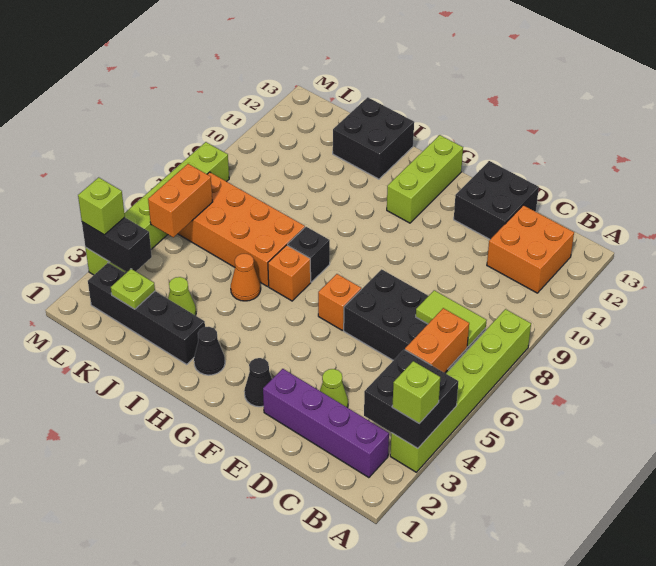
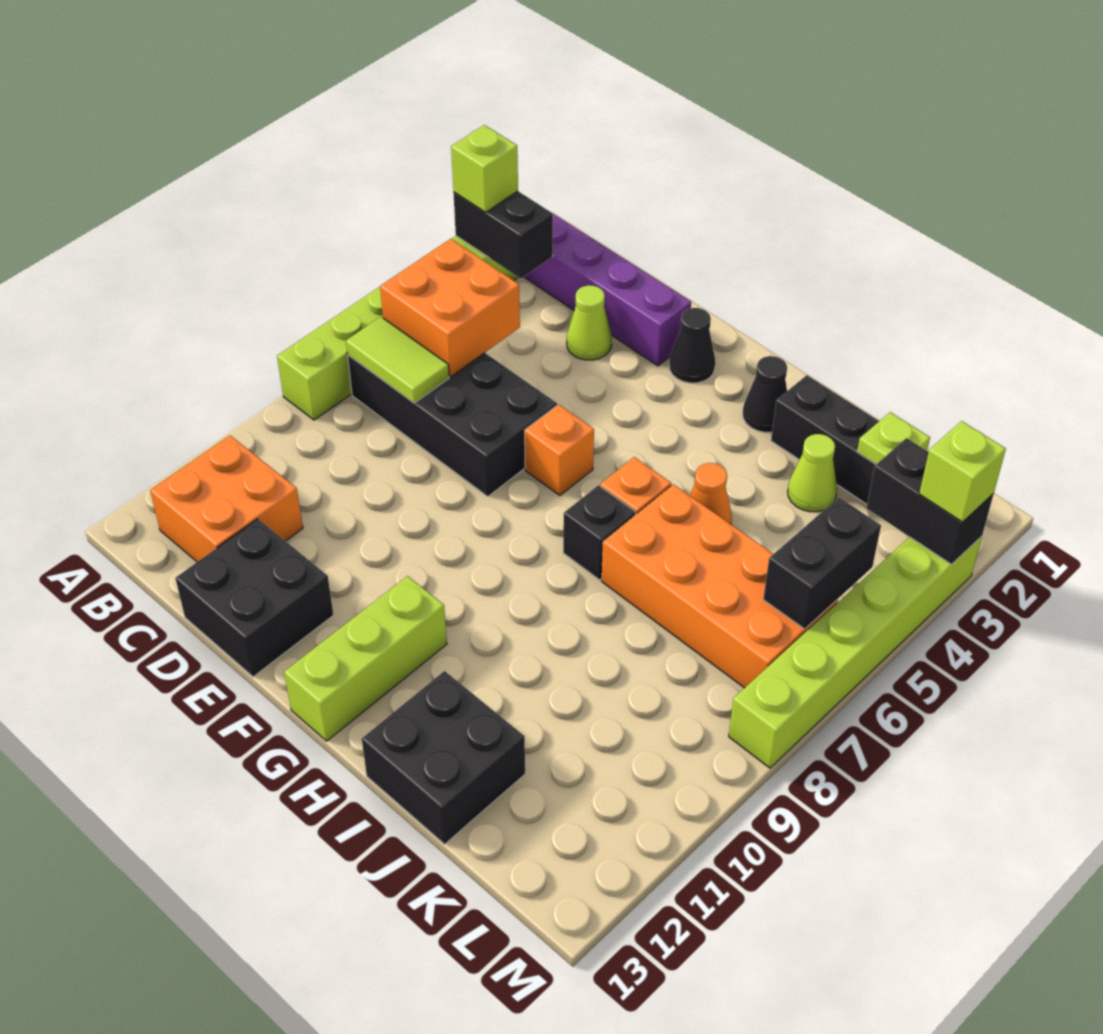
black 2x2 brick [364,350,458,448] -> black 1x2 brick [453,191,553,278]
orange 1x2 brick [405,308,469,373] -> orange 2x2 brick [380,239,520,377]
orange 1x2 brick [148,164,212,237] -> black 1x2 brick [763,497,881,629]

